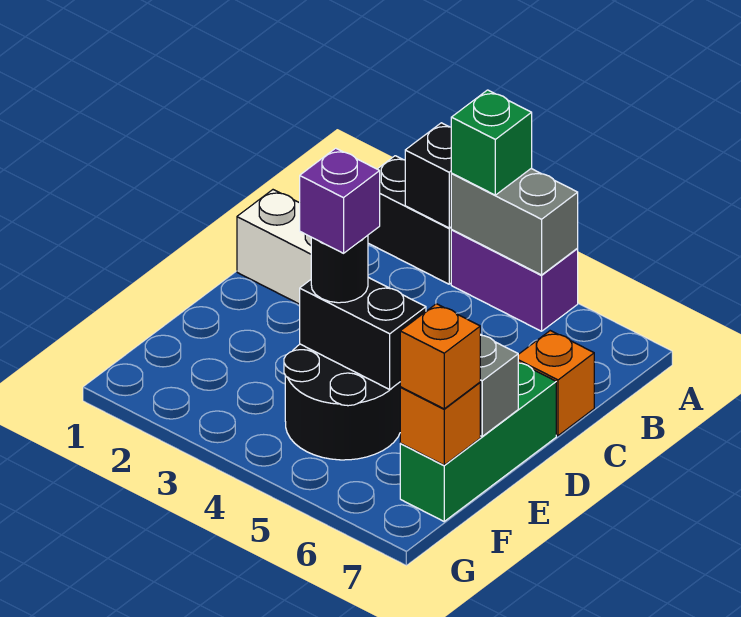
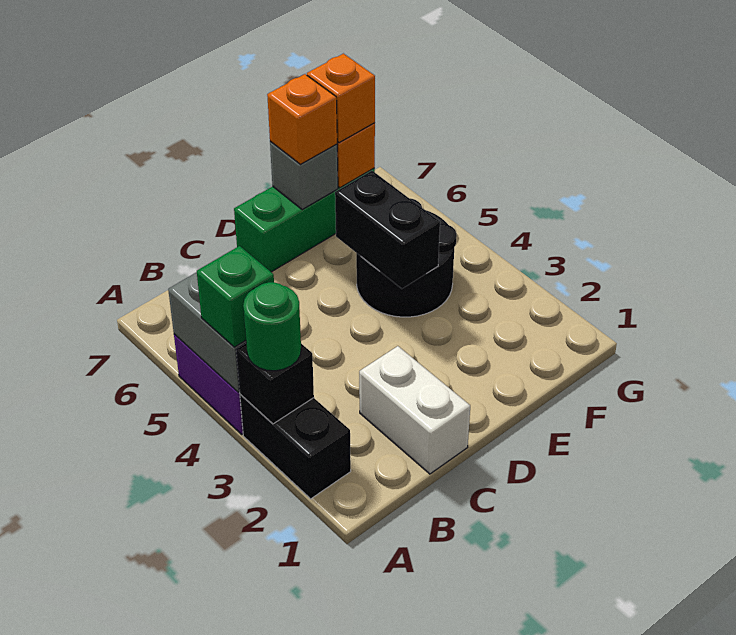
none -> green 1x1 round brick [243,282,301,371]
orange 1x1 brick [518,331,594,436] -> orange 1x1 brick moved to [267,74,337,164]
black 1x1 round brick [311,235,368,303] -> none
purple 1x1 brick [300,148,380,253] -> none

